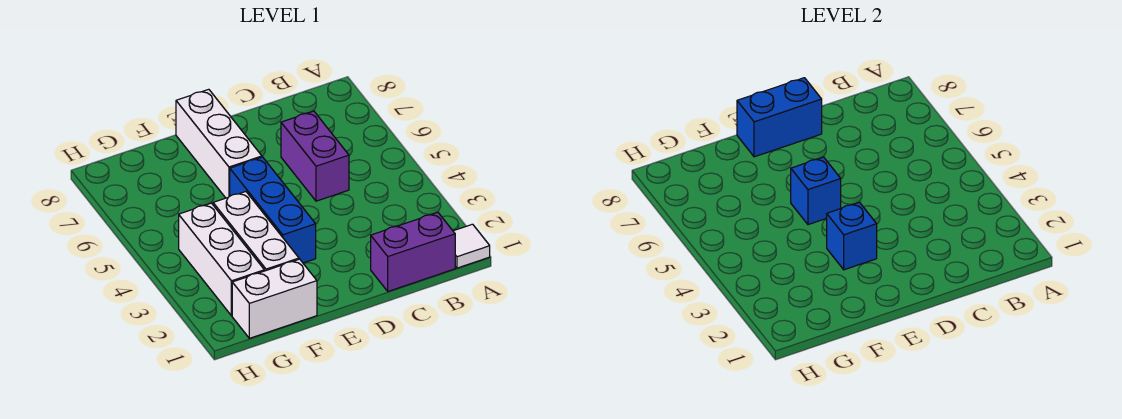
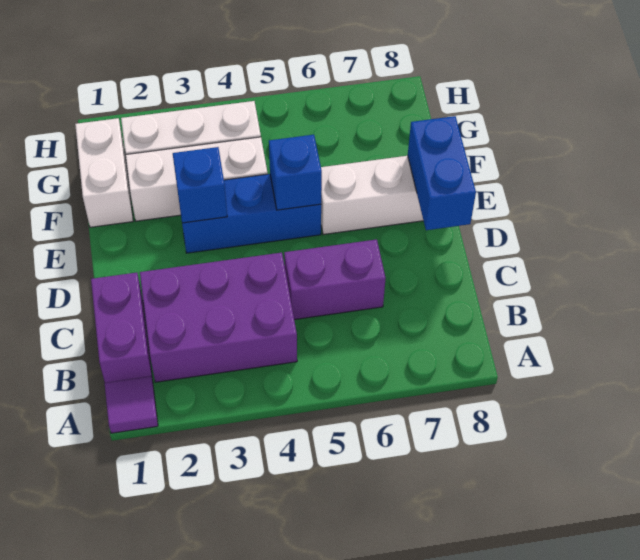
white 1x1 tile [453,224,490,268] -> purple 1x1 tile [105,376,158,433]
none -> purple 2x3 brick [140,253,297,382]

